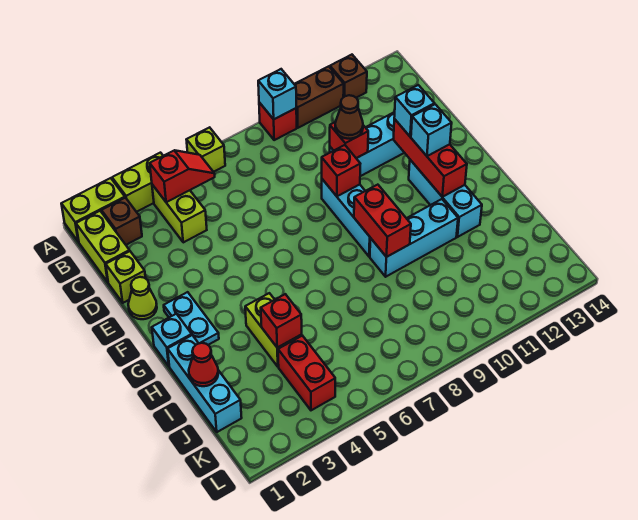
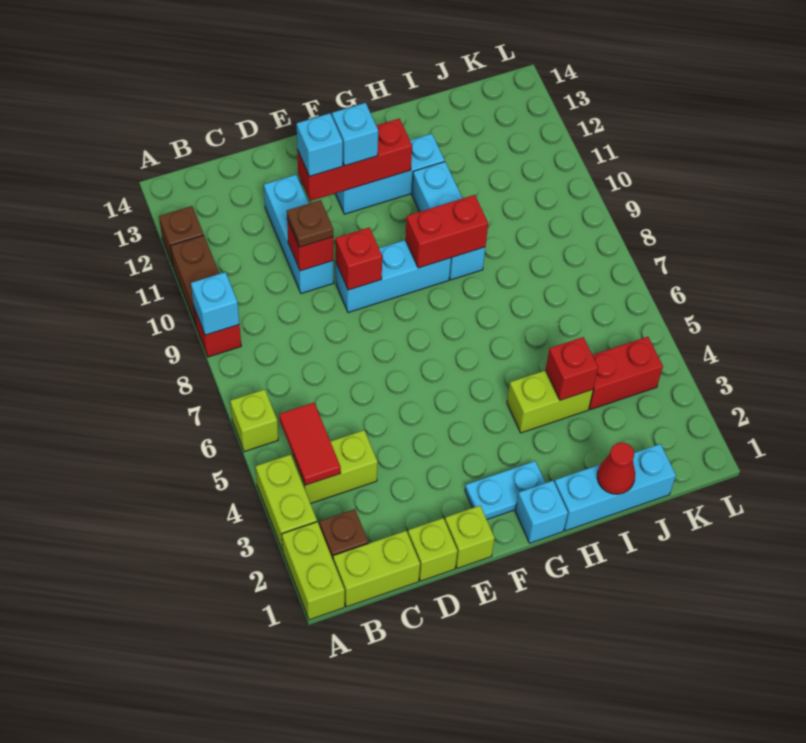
red 1x2 slope [150,150,215,202] -> red 1x2 tile [279,403,341,485]
brown 1x1 cone [335,95,363,139] -> brown 1x1 plate [287,200,333,247]
lime 1x1 cone [128,277,157,319] -> lime 1x1 brick [445,506,495,568]

